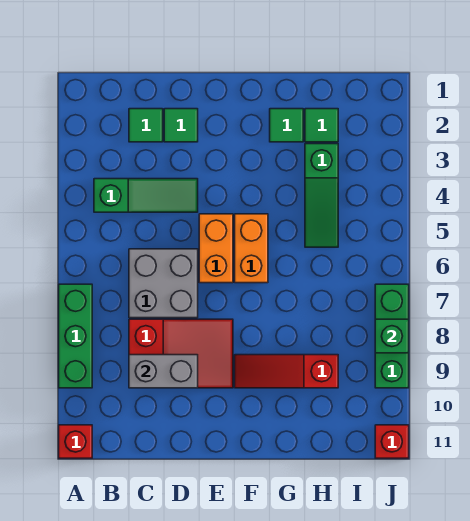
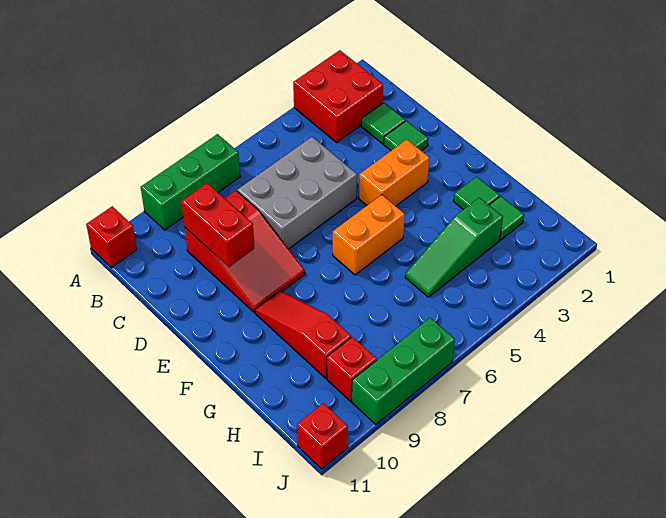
none -> red 2x2 brick [293,50,383,142]
green 1x3 slope [94,179,198,212] -> none
grey 2x2 brick [129,249,198,318] -> grey 2x3 brick [237,137,357,249]
grey 1x2 brick [129,355,198,388] -> red 1x2 brick [181,183,254,267]
orange 1x2 brick [199,214,233,283] -> orange 1x2 brick moved to [359,140,429,206]
none -> red 1x1 brick [327,337,377,401]
green 1x1 brick [375,319,409,353] -> none

